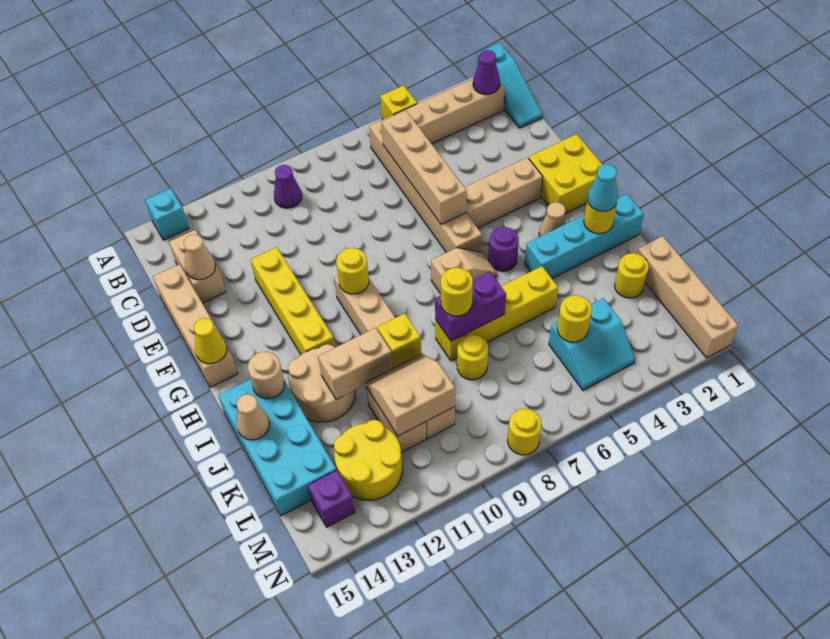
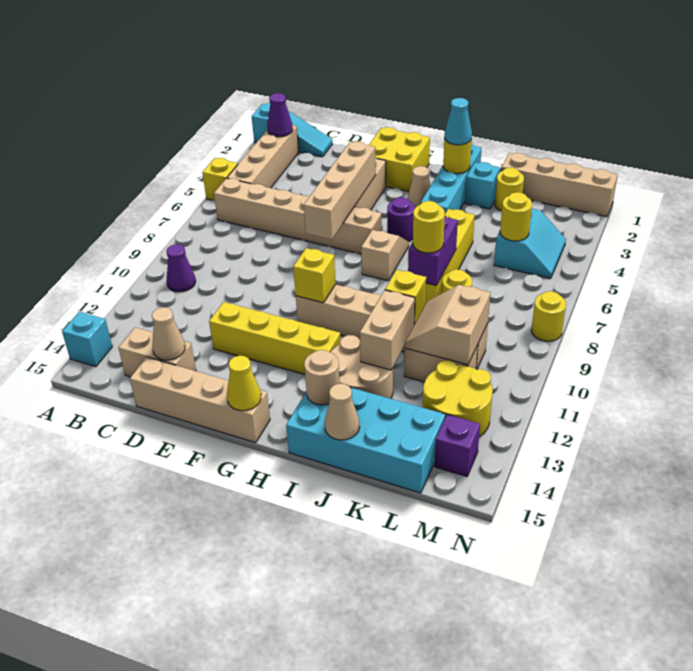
tan 1x4 brick [381,110,467,224] -> tan 1x4 brick turned to [304,141,376,239]
yellow 1x1 round brick [336,248,369,294] -> yellow 1x1 brick [293,248,336,303]
none -> cyan 1x1 brick [465,162,500,209]

